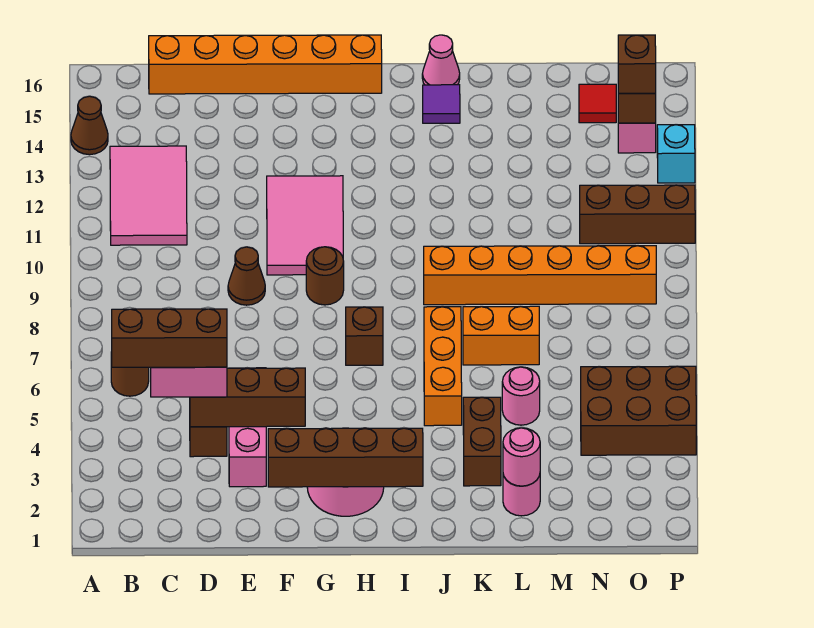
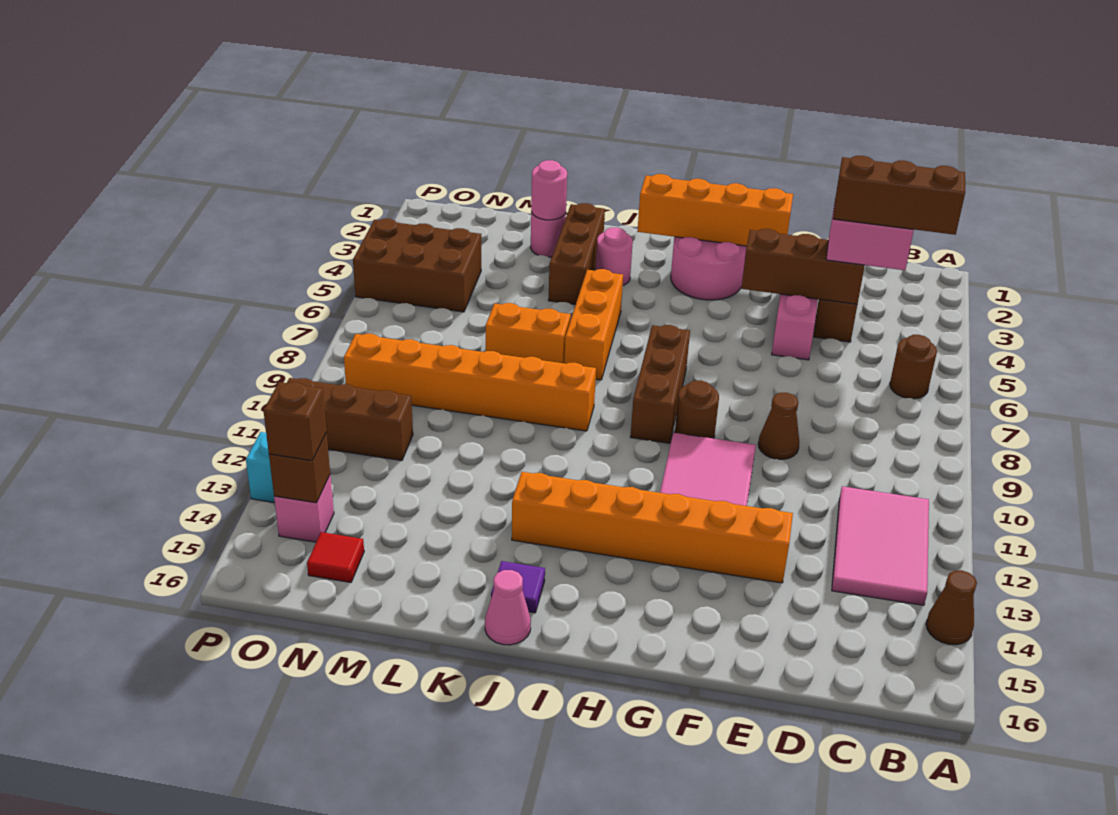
orange 1x6 brick [149,35,382,94] -> orange 1x6 brick moved to [512,472,793,583]
brown 1x4 brick [268,428,423,487] -> orange 1x4 brick [637,174,793,246]
brown 1x1 brick [346,307,383,365] -> brown 1x3 brick [631,325,690,443]
brown 1x2 brick [463,397,501,486] -> brown 1x3 brick [548,203,605,305]
pink 1x1 round brick [502,367,540,425] -> pink 1x1 round brick moved to [596,228,633,285]

